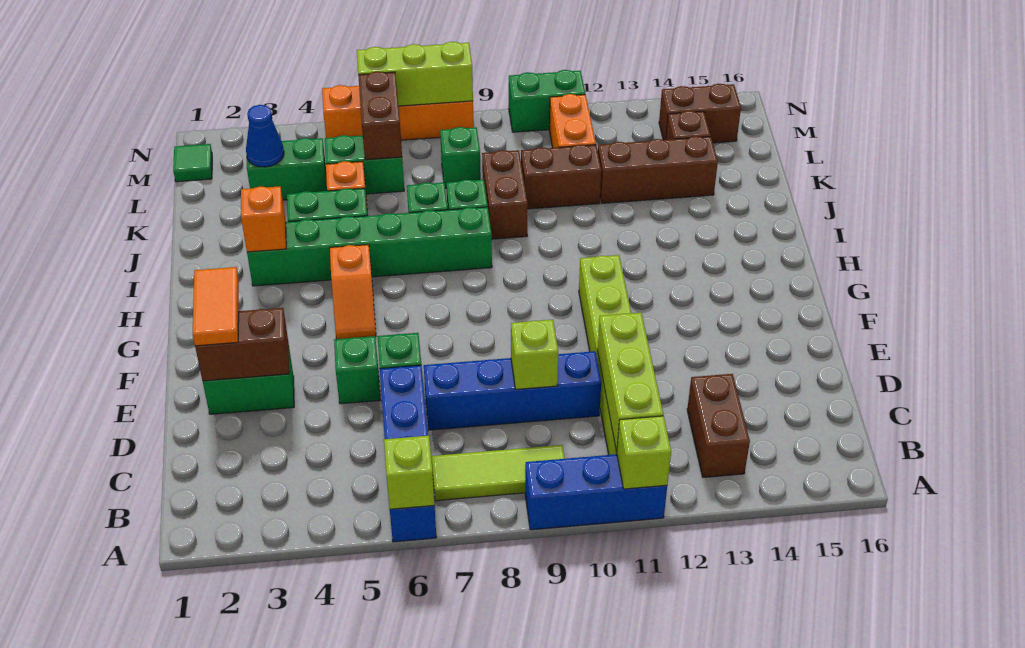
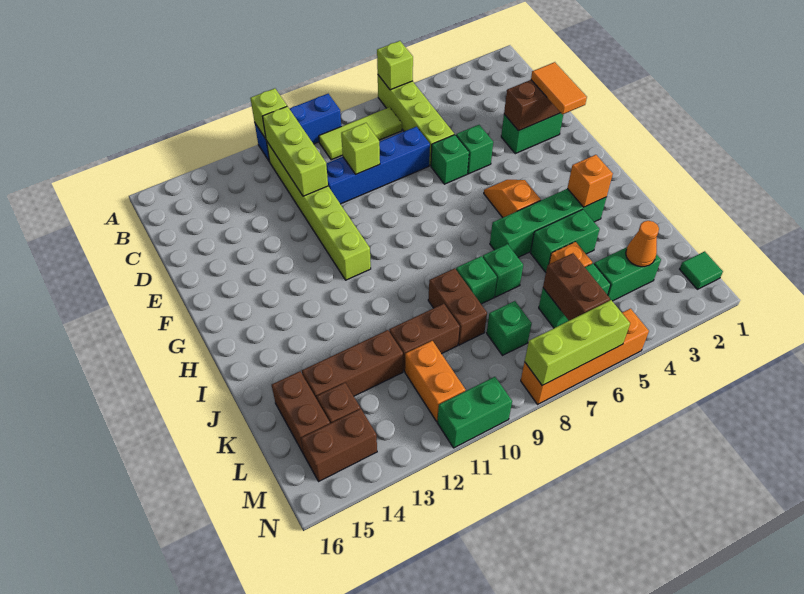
blue 1x4 brick [380,365,436,542] -> lime 1x4 brick [378,75,454,166]
brown 1x2 brick [687,374,750,477] -> brown 1x2 brick moved to [272,371,330,454]
green 1x6 brick [247,207,492,286] -> green 1x4 brick [490,189,606,257]
blue 1x1 cone [246,105,284,167] -> orange 1x1 cone [626,221,659,267]

